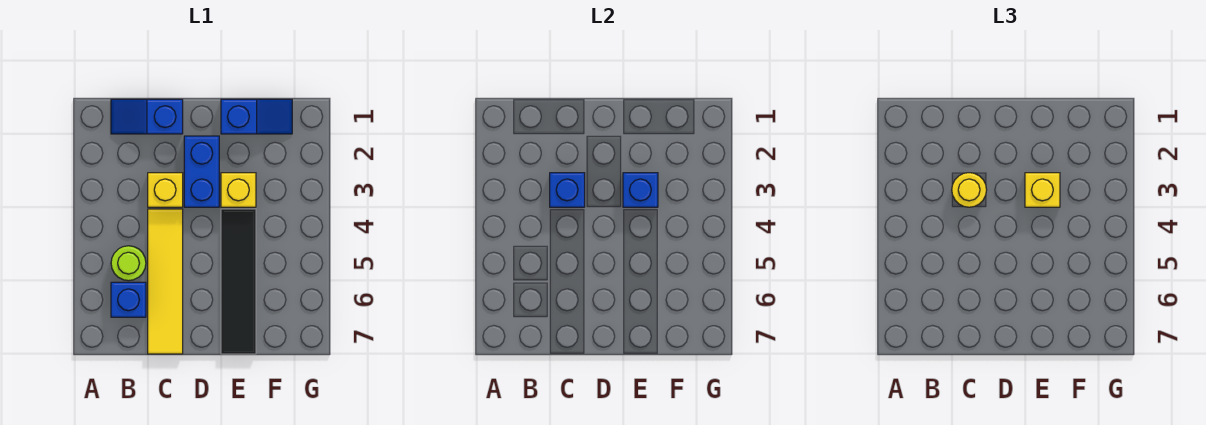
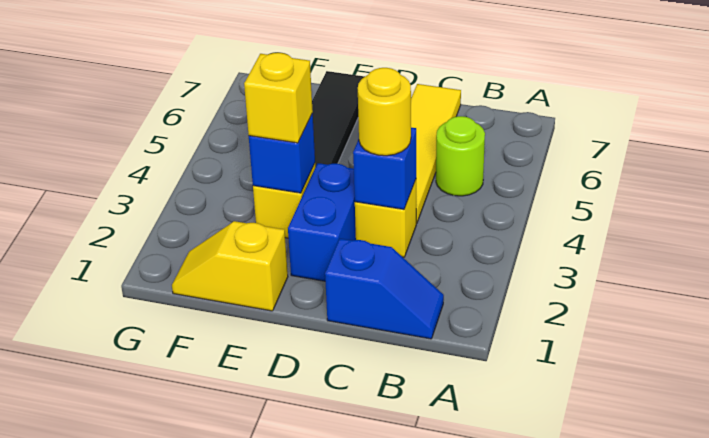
blue 1x1 brick [111,282,146,317] -> none
blue 1x2 slope [221,99,292,134] -> yellow 1x2 slope [172,221,288,311]

